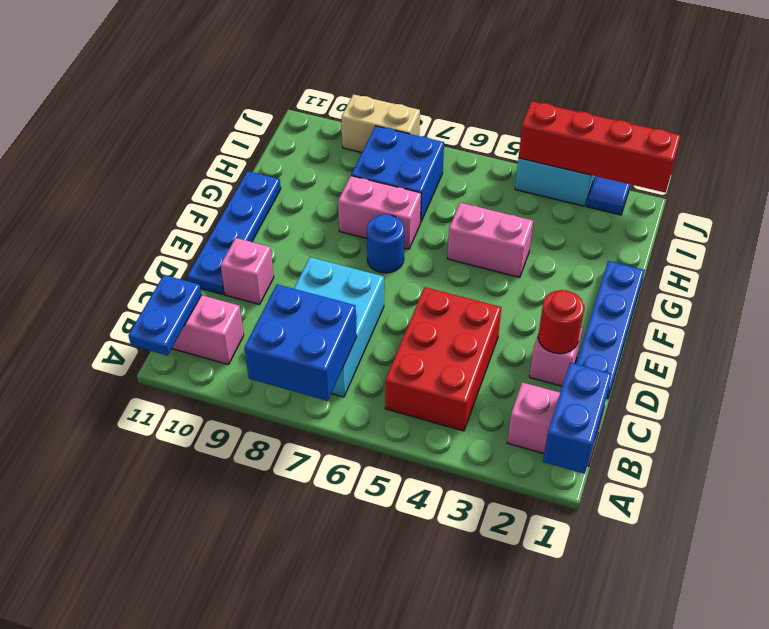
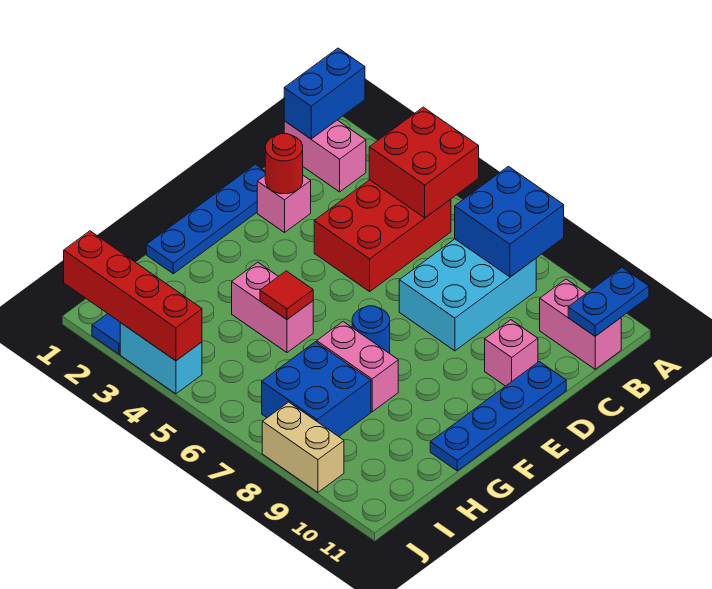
none -> red 2x2 brick [369,107,479,218]
none -> red 1x1 tile [260,271,313,319]

